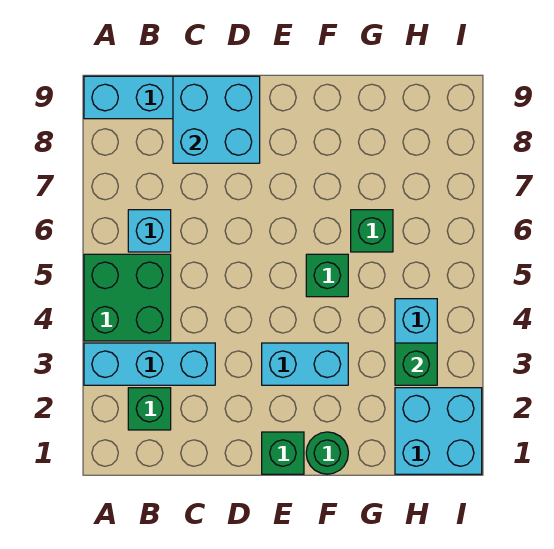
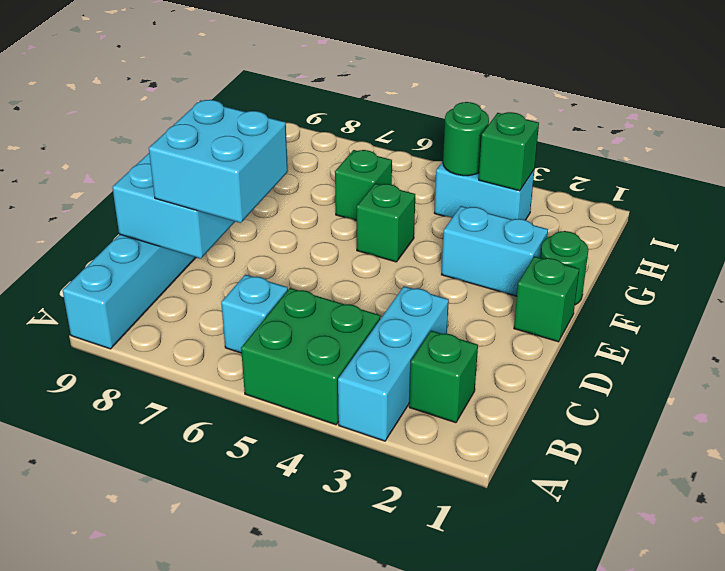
cyan 1x2 brick [262,343,348,385] -> cyan 1x2 brick turned to [441,206,548,296]
cyan 2x2 brick [395,388,482,474] -> cyan 2x2 brick moved to [149,100,288,223]
none -> green 1x1 round brick [443,102,489,176]

